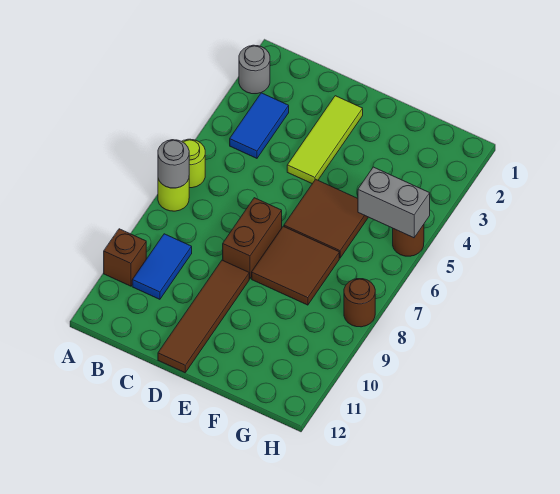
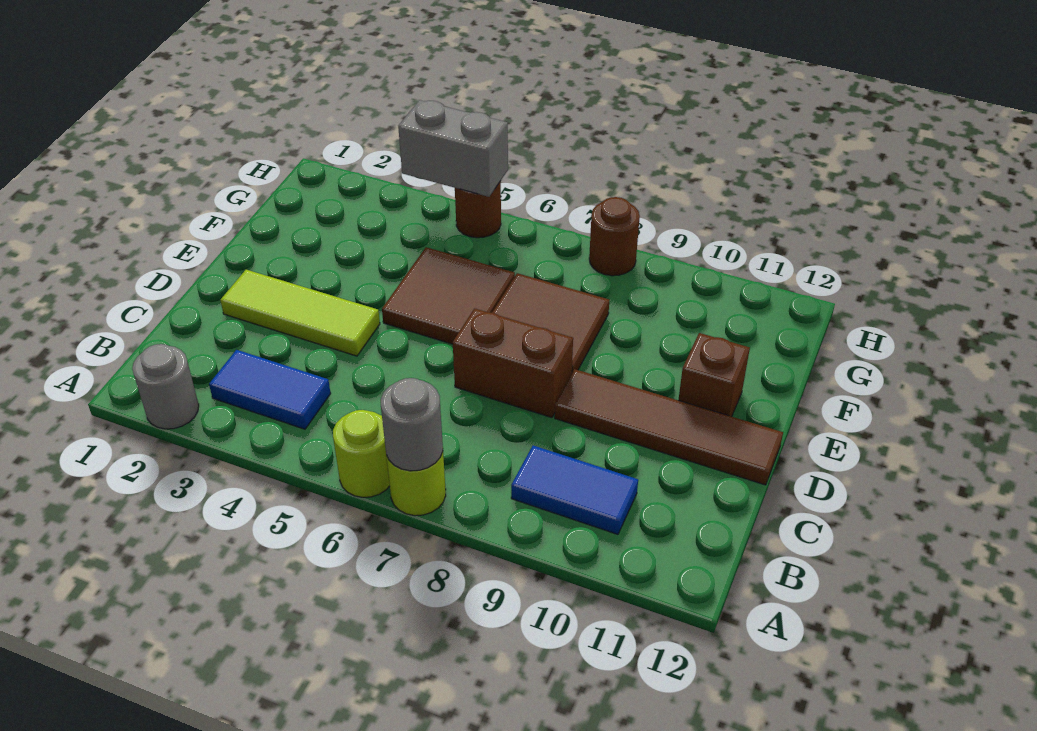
brown 1x1 brick [104,229,146,286] -> brown 1x1 brick moved to [678,333,750,417]
grey 1x2 brick [358,167,430,238] -> grey 1x2 brick turned to [398,100,508,197]

